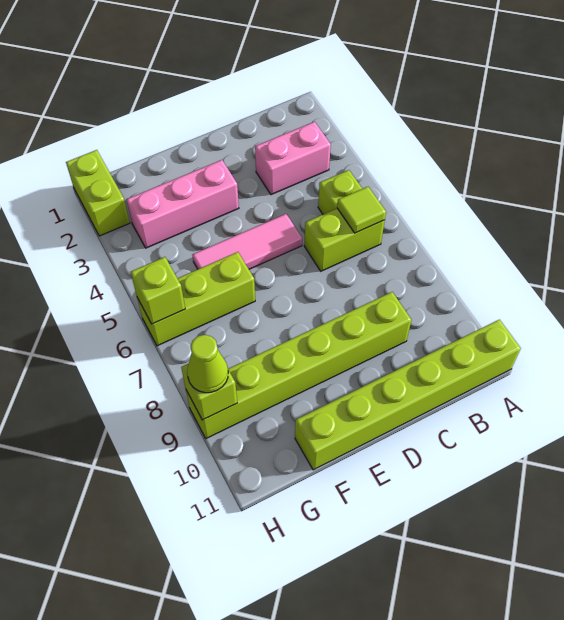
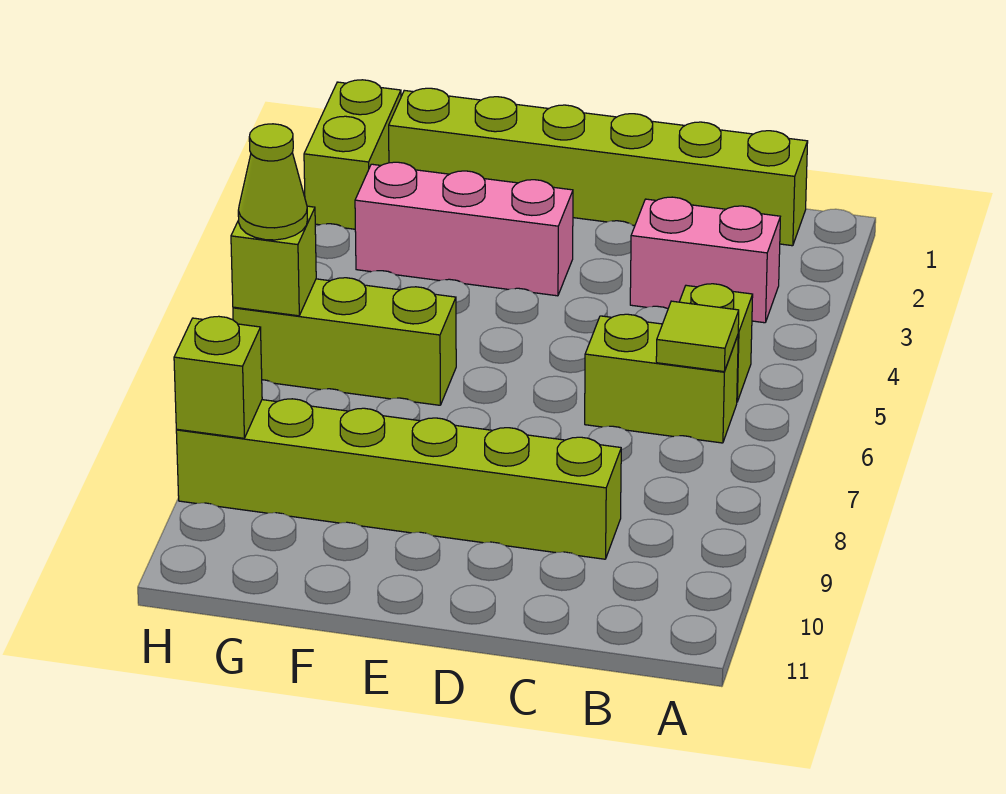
lime 1x6 brick [295,320,521,470] -> lime 1x6 brick moved to [389,88,808,246]
pink 1x3 tile [192,214,302,269] -> none
lime 1x1 cone [187,335,228,393] -> lime 1x1 cone moved to [238,124,307,240]

